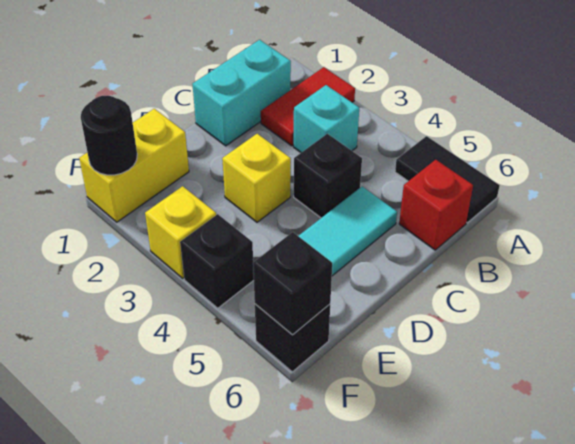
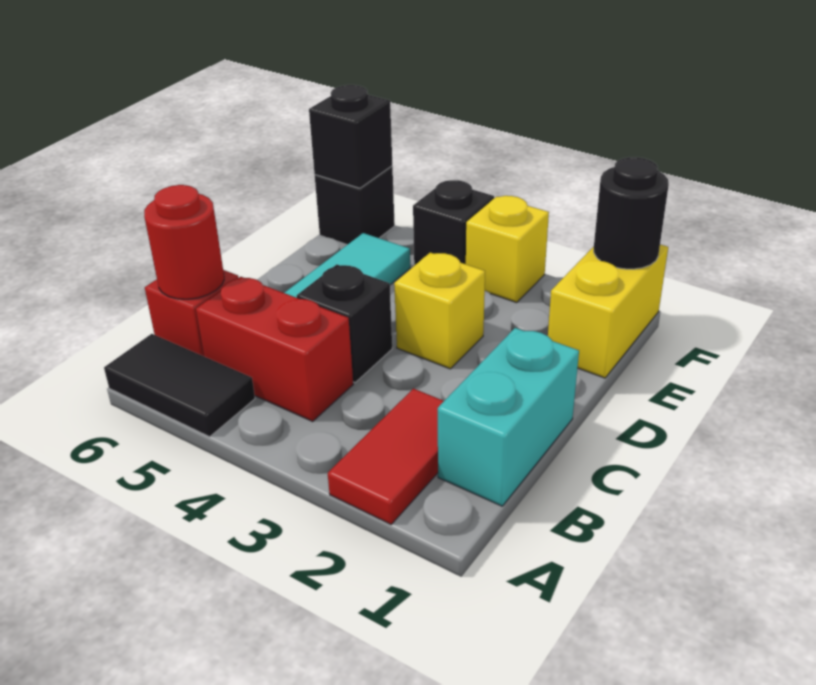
cyan 1x1 brick [294,85,359,153] -> none
none -> red 1x2 brick [196,277,353,421]
none -> red 1x1 round brick [144,185,224,299]

